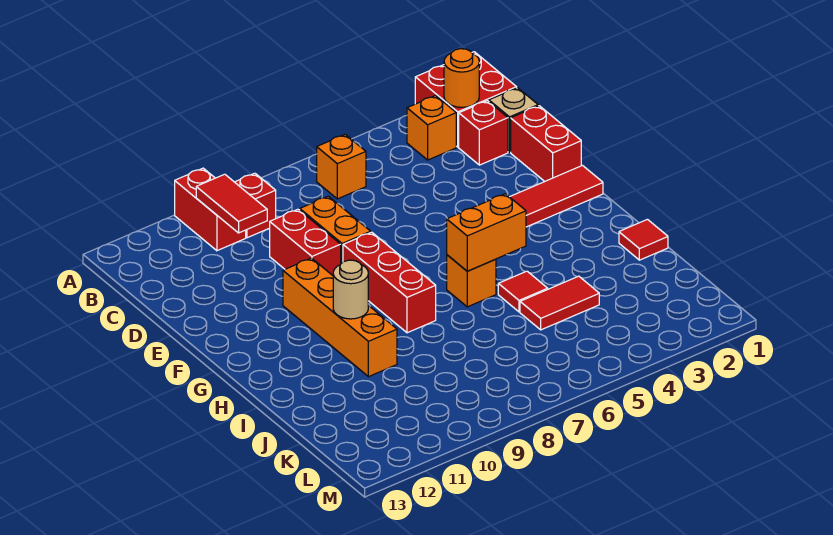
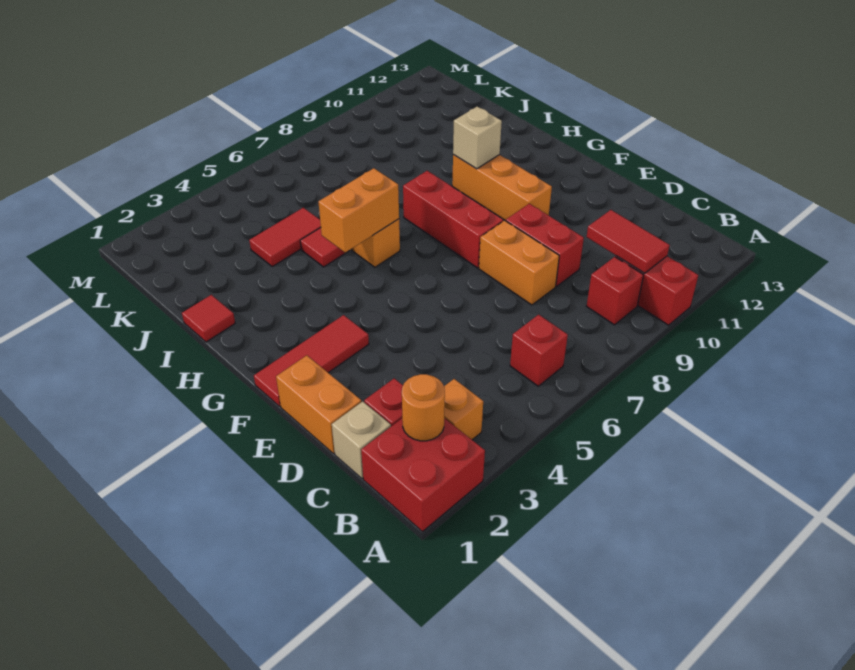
orange 1x1 brick [317,134,366,199] -> red 1x1 brick [510,315,568,386]
red 1x2 brick [511,106,581,181] -> orange 1x2 brick [276,355,361,454]
orange 1x4 brick [283,258,397,377] -> orange 1x3 brick [452,155,552,221]
tan 1x1 round brick [333,260,368,319] -> tan 1x1 brick [453,106,502,169]

